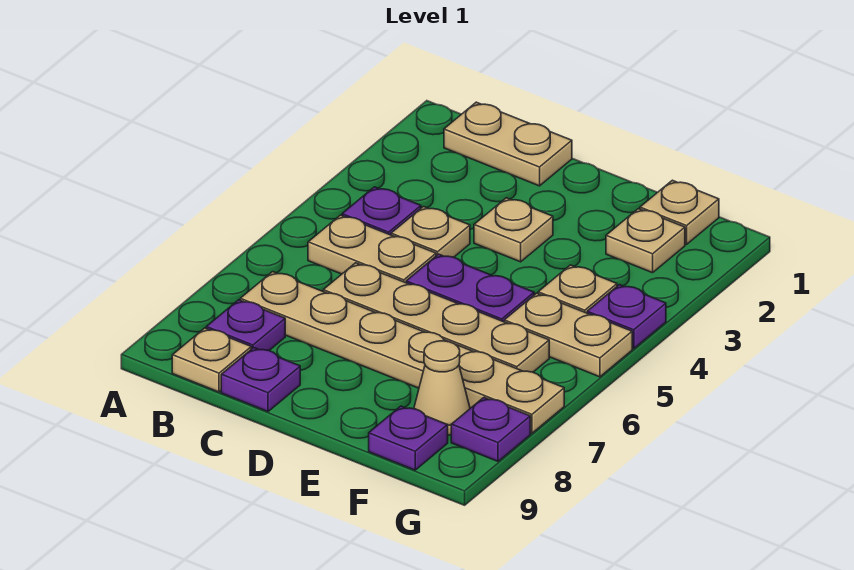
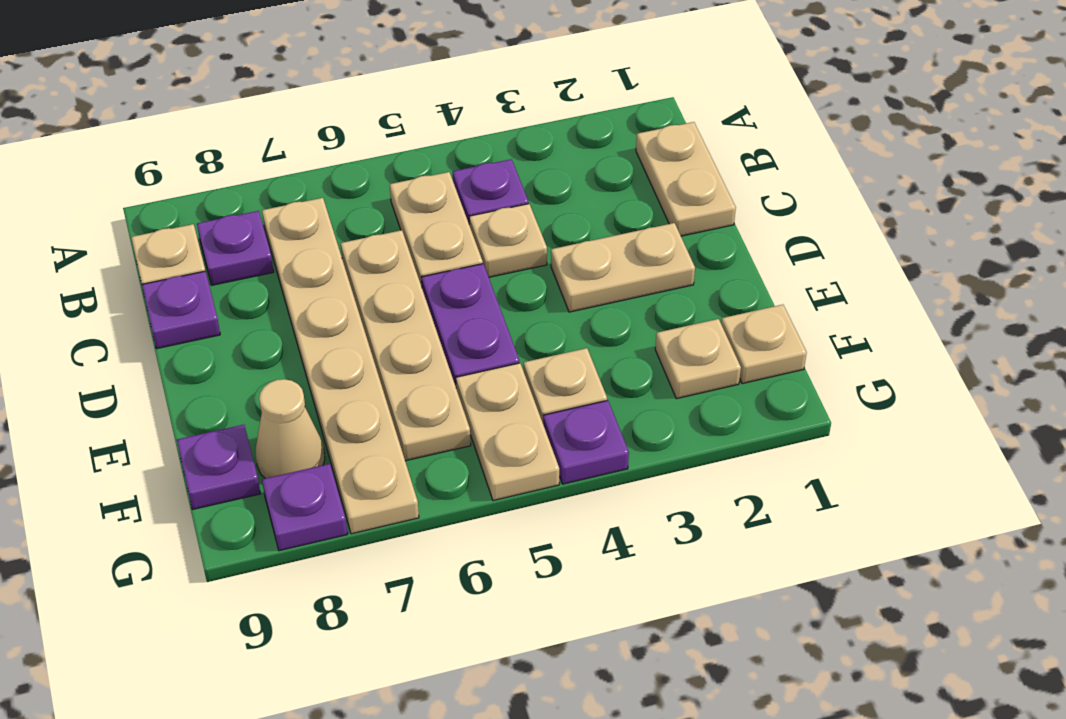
tan 1x1 plate [474,198,553,262] -> tan 1x2 plate [551,223,695,312]

